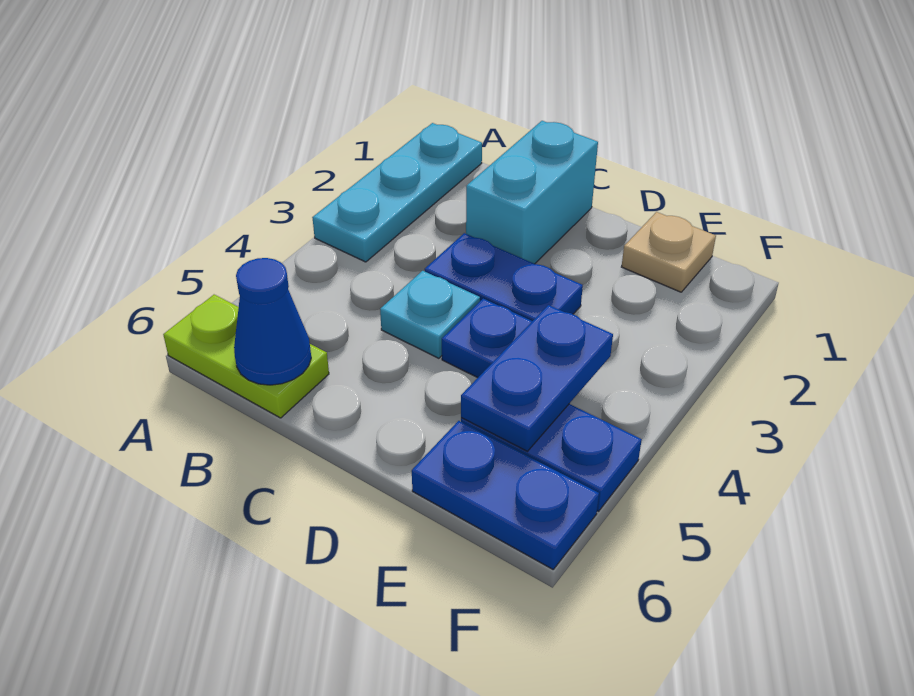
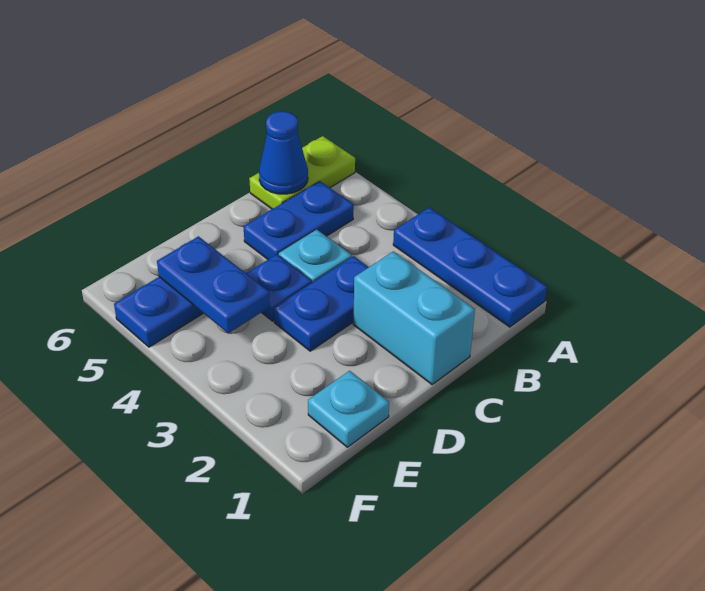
cyan 1x3 plate [312,123,482,262] -> blue 1x3 plate [393,207,547,327]
tan 1x1 plate [622,212,716,292] -> cyan 1x1 plate [308,371,389,447]
blue 1x2 plate [412,421,599,569] -> blue 1x2 plate moved to [244,181,354,259]

